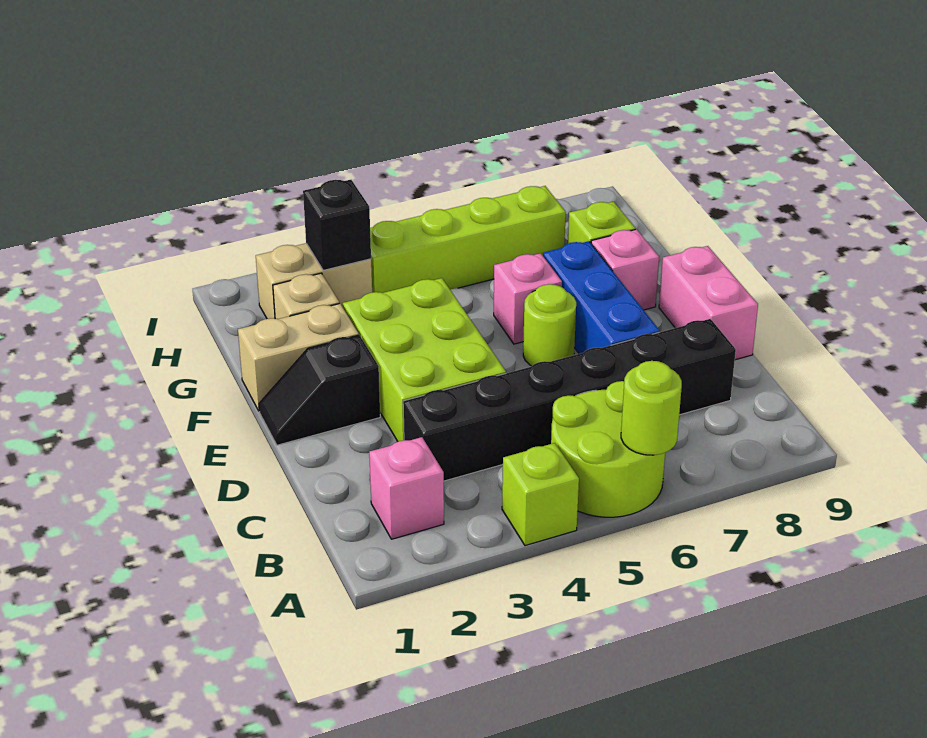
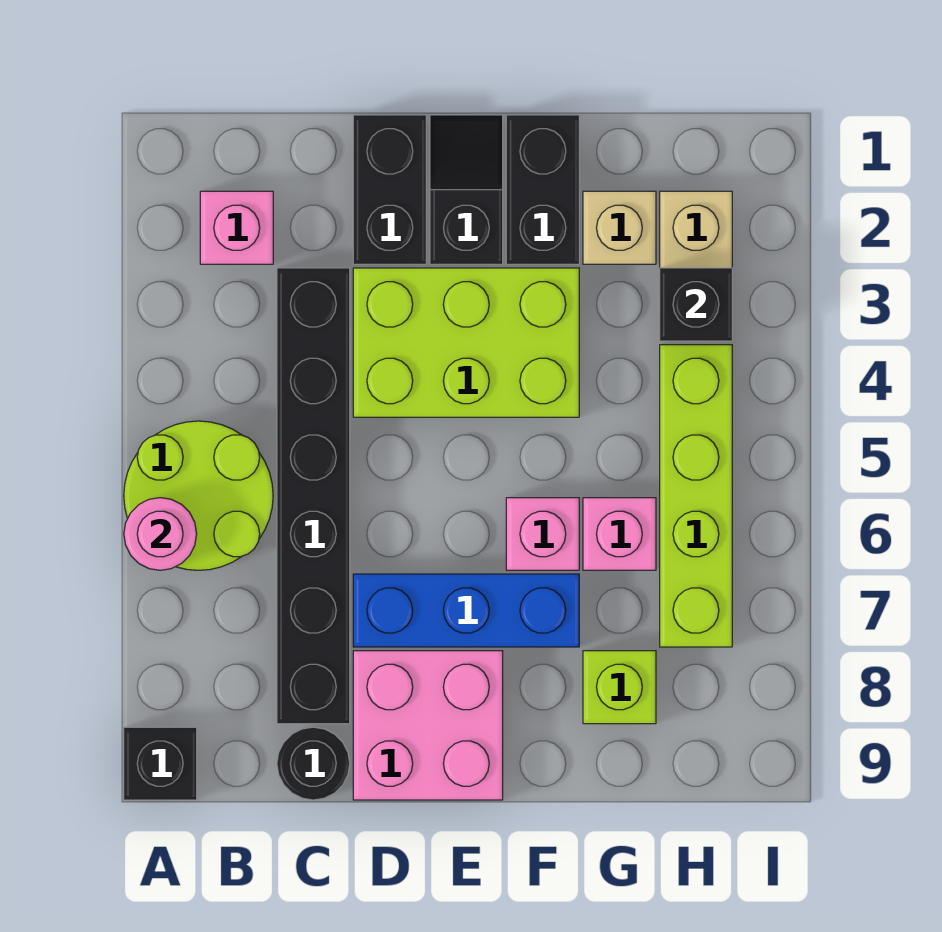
lime 1x1 brick [502,443,579,546] -> none
lime 1x1 round brick [621,361,682,455] -> pink 1x1 round brick [124,498,197,570]
none -> black 1x1 brick [124,727,197,800]
none -> black 1x1 round brick [277,727,350,800]
none -> black 1x2 brick [353,115,426,264]
pink 1x2 brick [659,246,758,360] -> pink 2x2 brick [353,651,503,800]
lime 1x1 round brick [523,284,576,366] -> none
tan 1x2 brick [238,304,359,411] -> black 1x2 brick [506,115,579,264]
pink 1x1 brick [591,229,659,310] -> pink 1x1 brick moved to [583,498,656,570]

